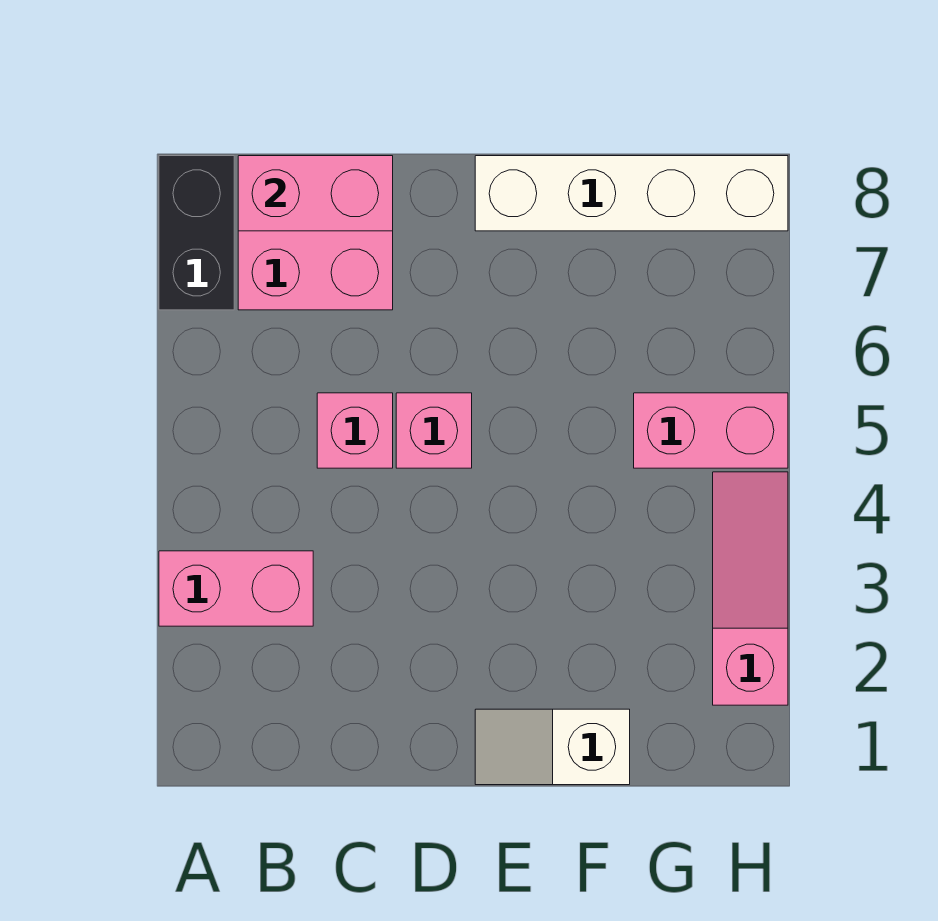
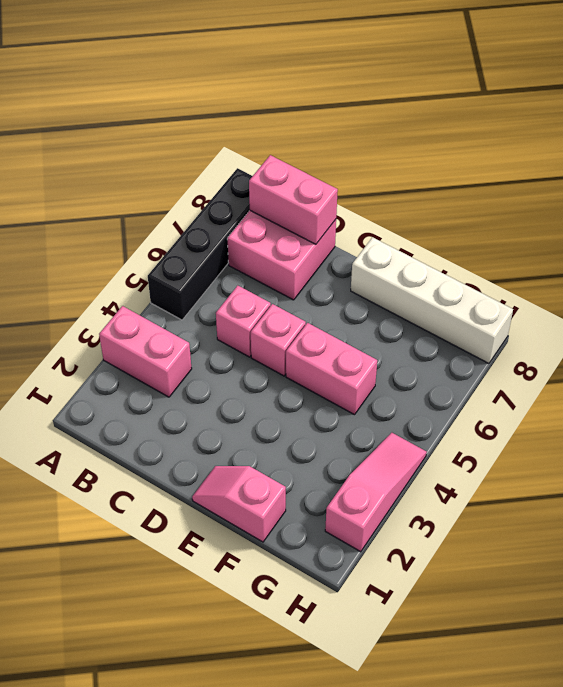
black 1x2 brick [159,156,234,310] -> black 1x4 brick [148,168,252,320]
white 1x2 slope [475,709,630,785] -> pink 1x2 slope [192,466,286,542]
pink 1x2 brick [634,393,788,468] -> pink 1x2 brick moved to [286,323,377,415]

